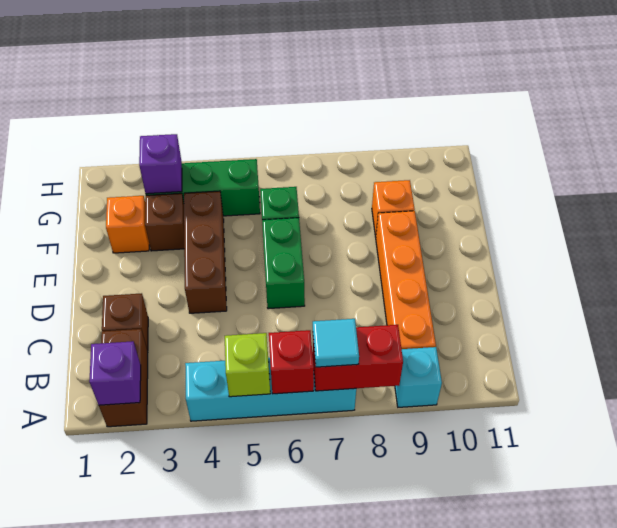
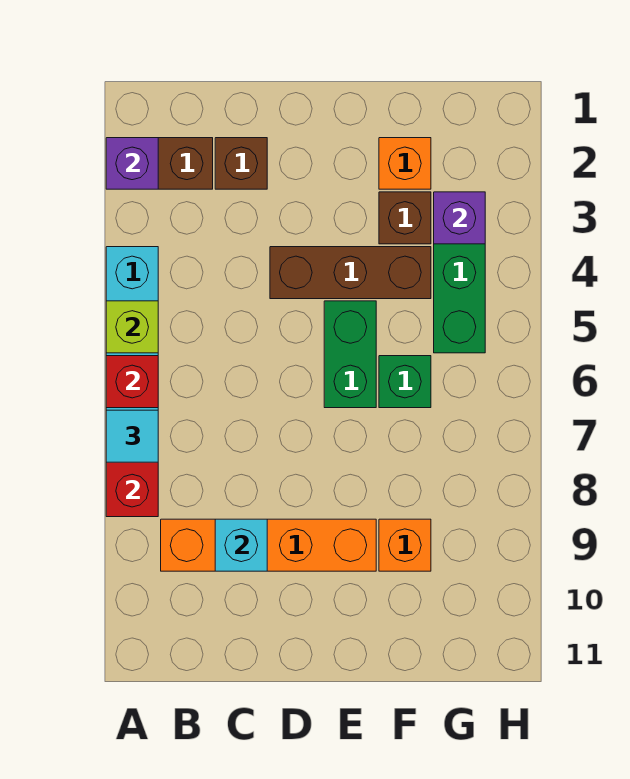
cyan 1x1 brick [395,347,442,407] -> cyan 1x1 brick moved to [215,519,267,571]
green 1x2 brick [262,218,305,309] -> green 1x2 brick turned to [324,301,376,408]

